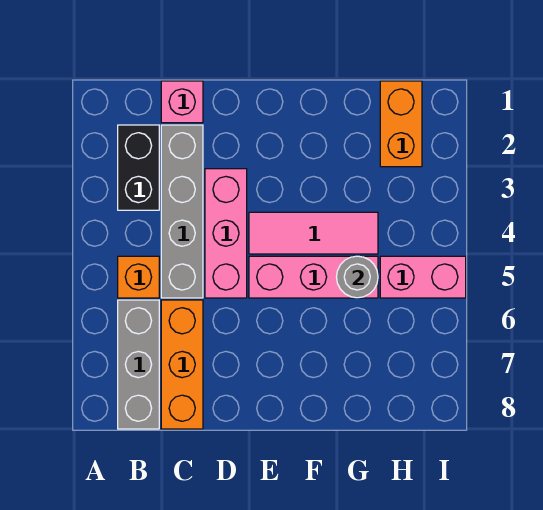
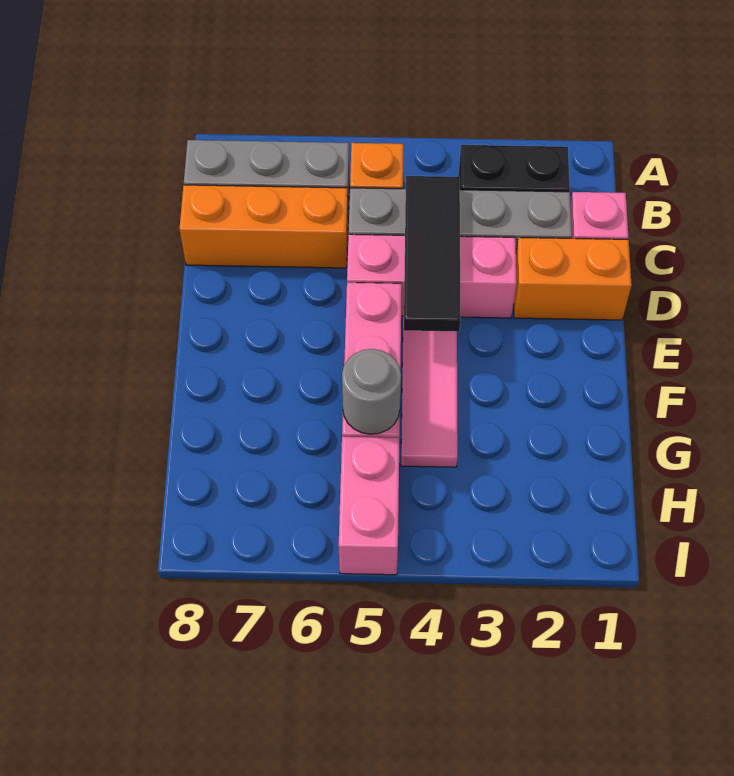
none -> black 1x3 tile [404,176,461,332]
orange 1x2 brick [380,81,422,167] -> orange 1x2 brick moved to [514,238,632,320]

